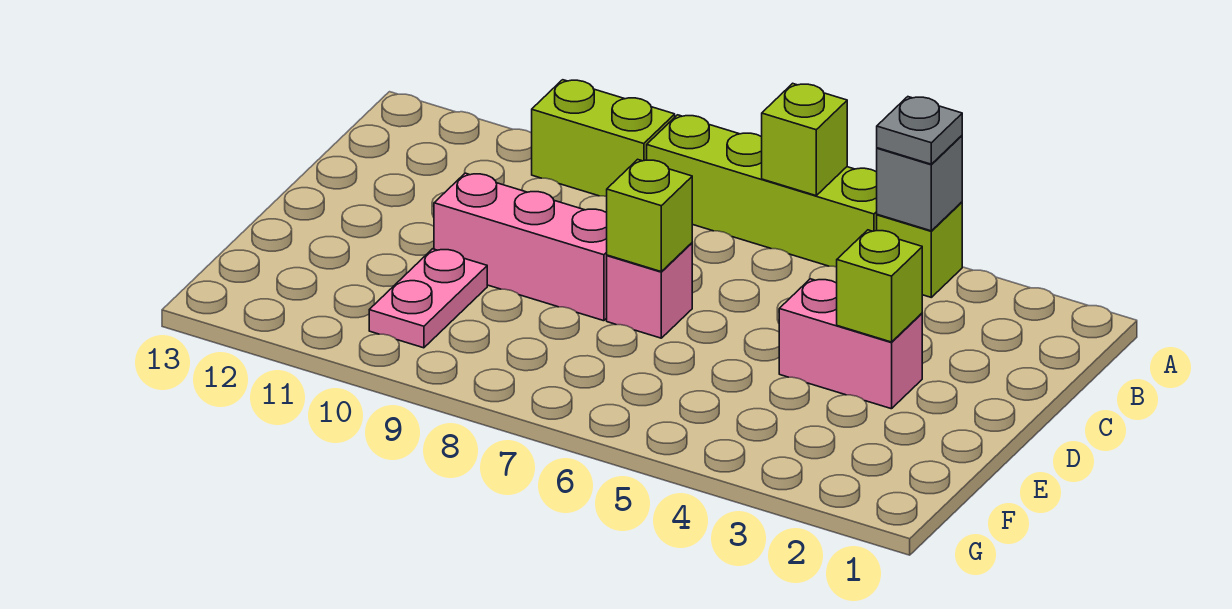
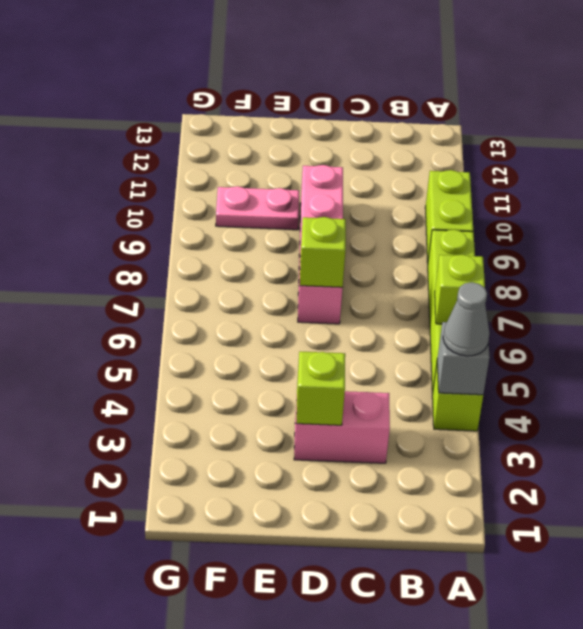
grey 1x1 plate [877,97,962,164] -> grey 1x1 cone [443,282,490,356]
pink 1x2 brick [779,279,922,409] -> pink 1x2 brick turned to [294,391,390,463]

